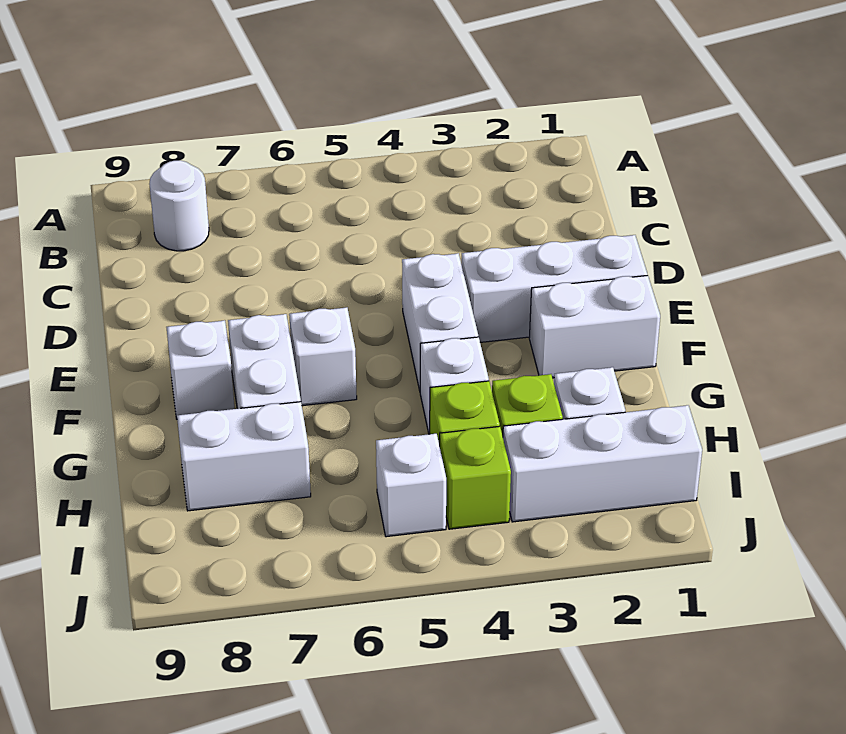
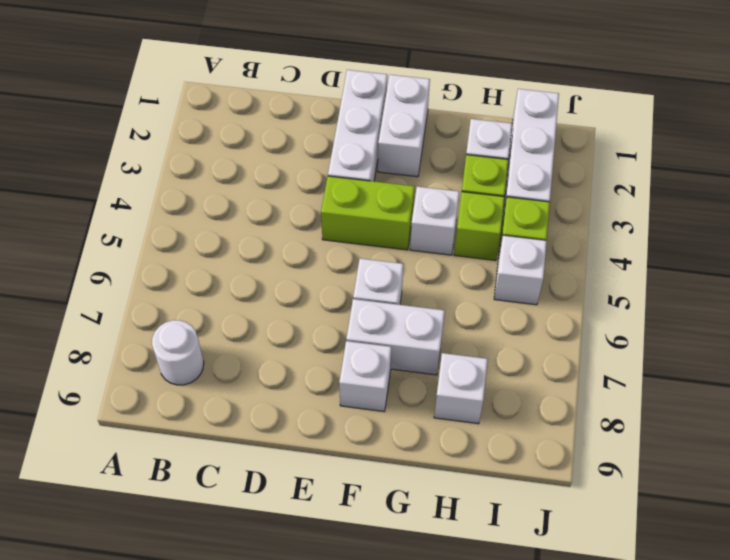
white 1x2 brick [402,253,478,391] -> lime 1x2 brick [321,176,415,250]
white 1x2 brick [177,402,311,511] -> white 1x1 brick [434,353,488,424]

